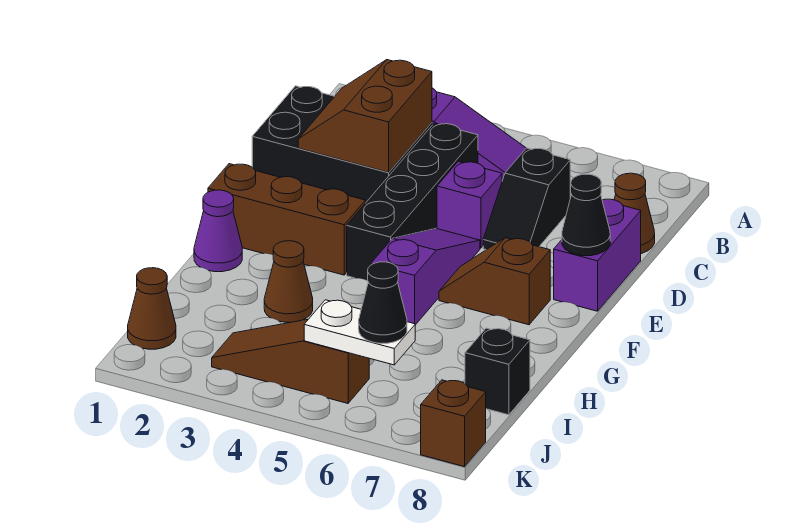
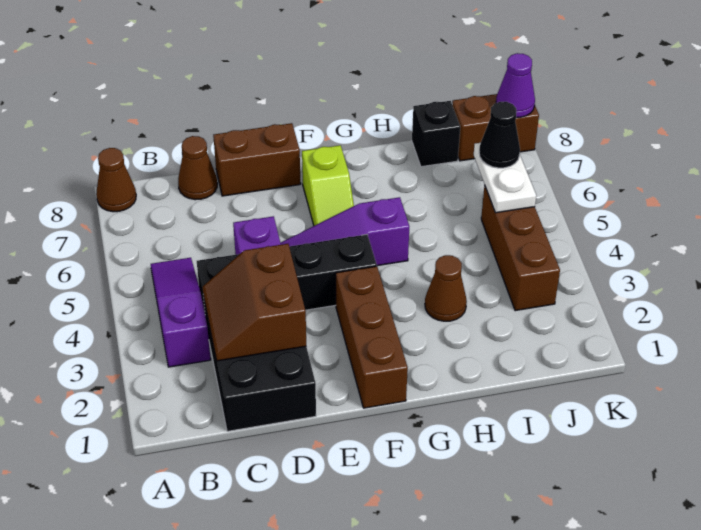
brown 2x2 slope [298,60,432,172] -> brown 2x2 slope turned to [202,244,306,361]
black 1x2 slope [483,148,570,250] -> none
purple 1x2 brick [554,199,641,311] -> brown 1x2 brick [213,123,301,196]
black 1x1 cone [562,174,610,256] -> none
brown 1x2 slope [439,238,550,325] -> lime 1x2 slope [302,145,354,226]
purple 1x1 cone [194,190,242,272] -> purple 1x1 cone moved to [496,53,535,118]
brown 1x1 cone [128,268,176,349] -> brown 1x1 cone moved to [96,148,136,212]
brown 1x3 slope [212,319,369,403] -> brown 1x3 brick [481,185,560,311]
brown 1x1 brick [421,380,486,467] -> brown 1x2 brick [452,94,539,161]

